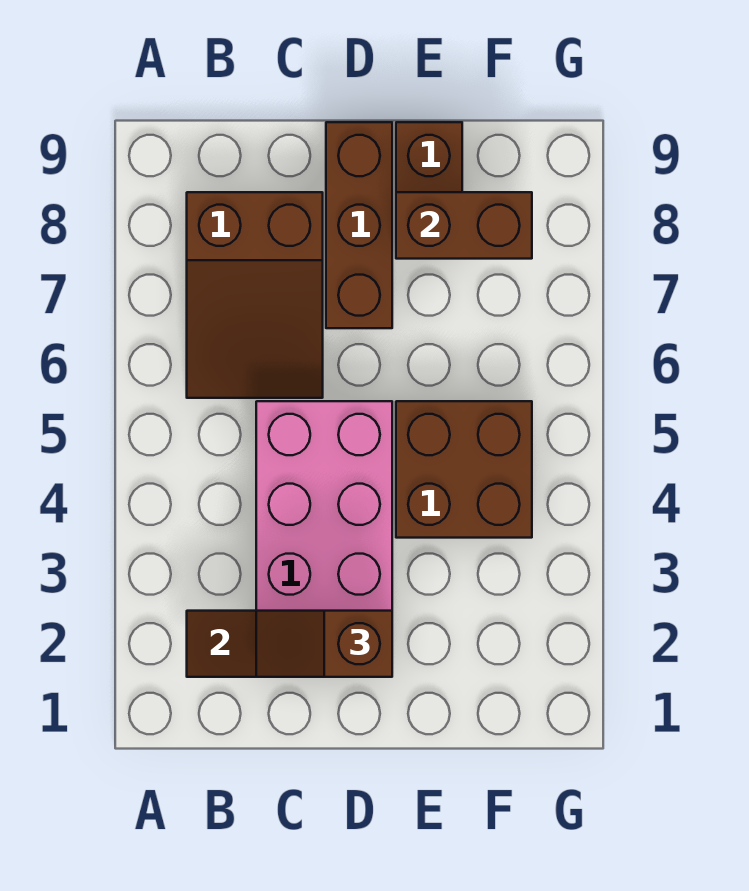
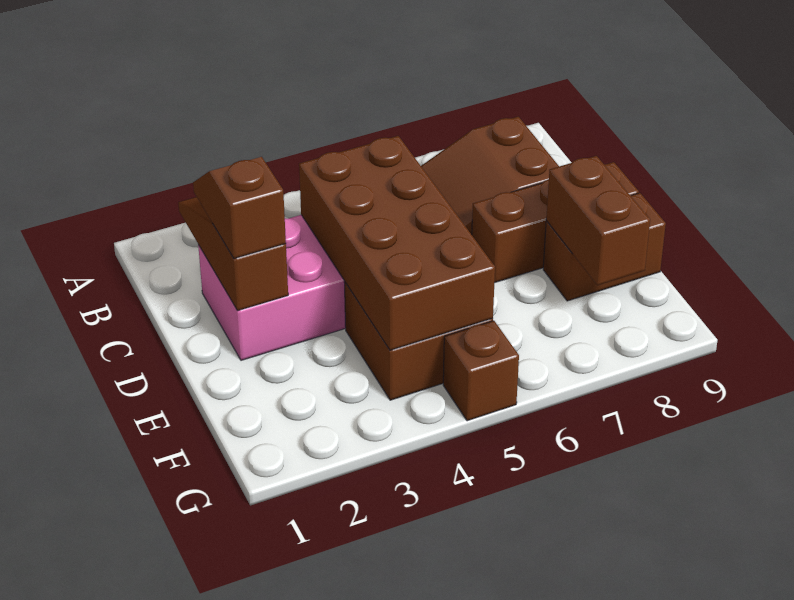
none -> brown 2x4 brick [299,136,495,350]
none -> brown 1x1 brick [443,321,519,421]

